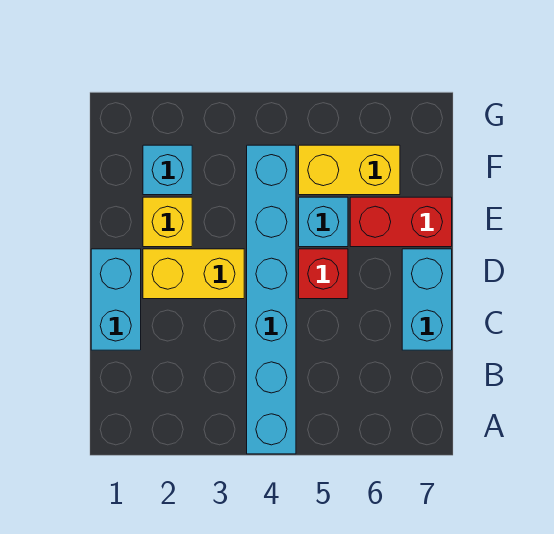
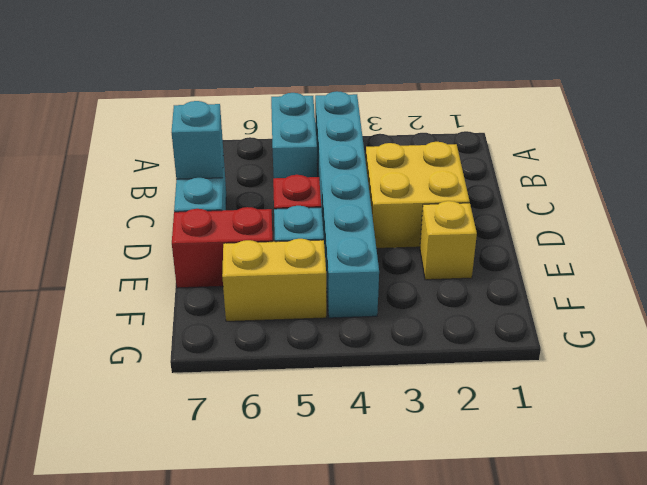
cyan 1x2 brick [91,249,141,350] -> cyan 1x2 brick moved to [271,93,317,178]
yellow 1x2 brick [143,249,244,299] -> yellow 2x2 brick [366,142,470,248]
cyan 1x1 brick [143,145,192,195] -> cyan 1x1 brick moved to [172,101,223,179]

